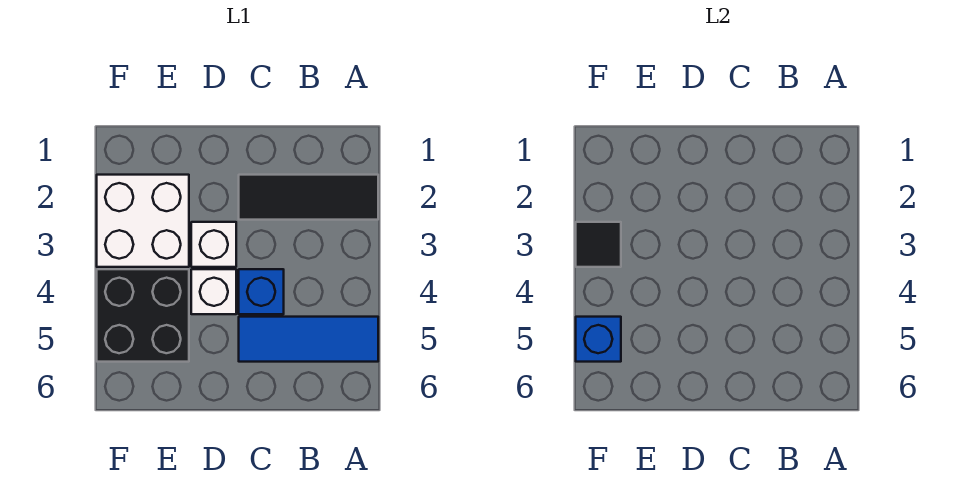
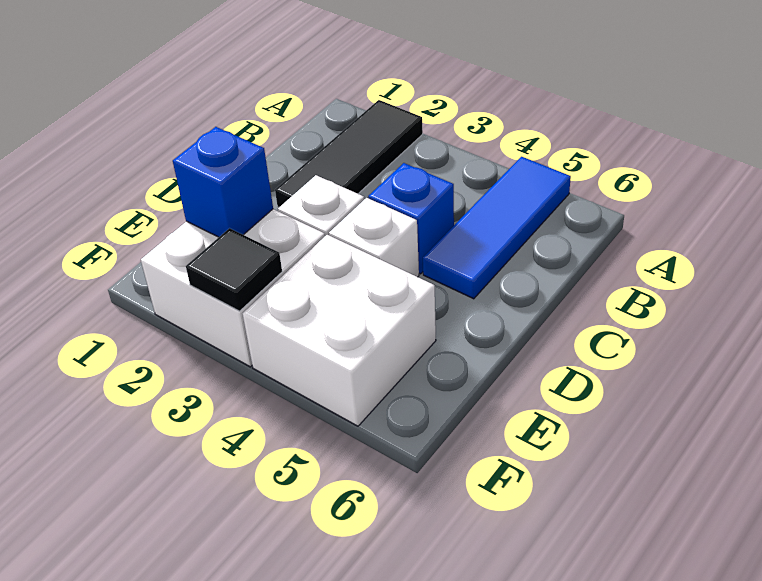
black 2x2 brick [97,269,189,362] -> white 2x2 brick [243,235,436,426]
blue 1x1 brick [576,317,621,362] -> blue 1x1 brick moved to [173,127,273,237]

